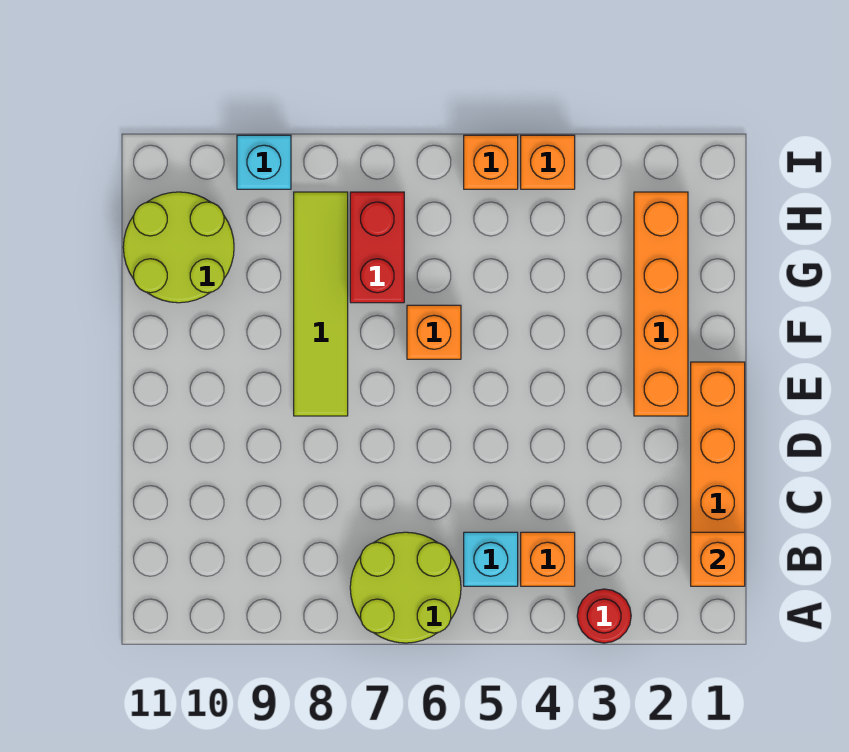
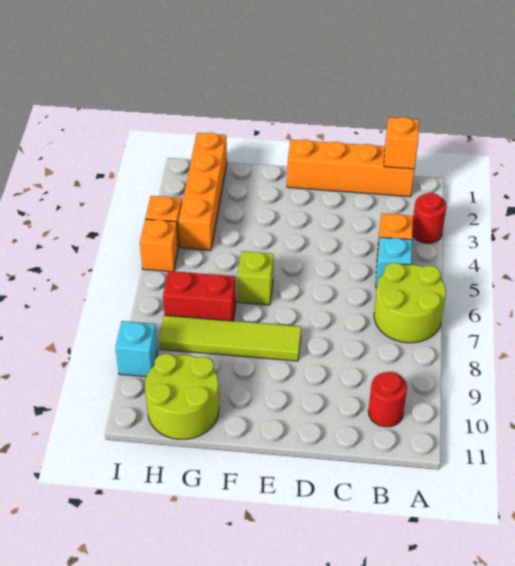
none -> red 1x1 round brick [368,372,407,427]
orange 1x4 brick [634,192,688,416] -> orange 1x4 brick turned to [179,133,227,250]
orange 1x1 brick [407,305,461,359] -> lime 1x1 brick [237,251,274,305]

